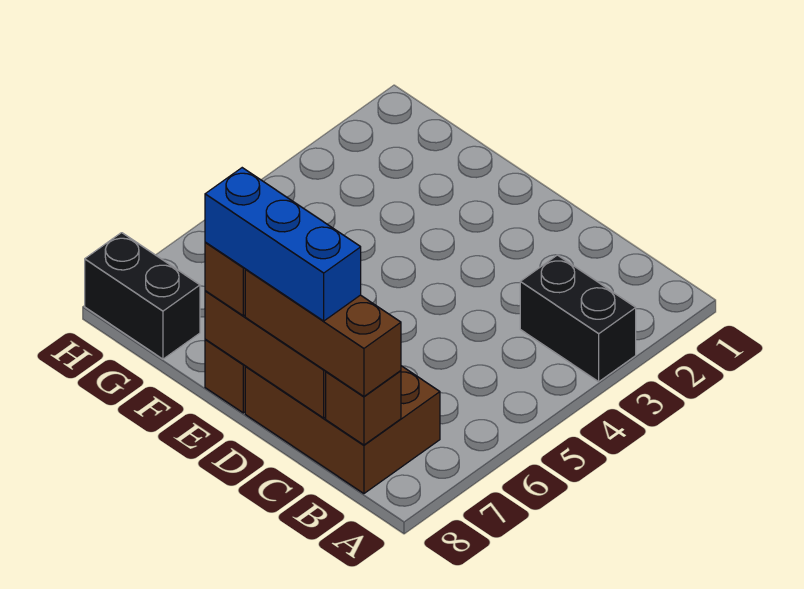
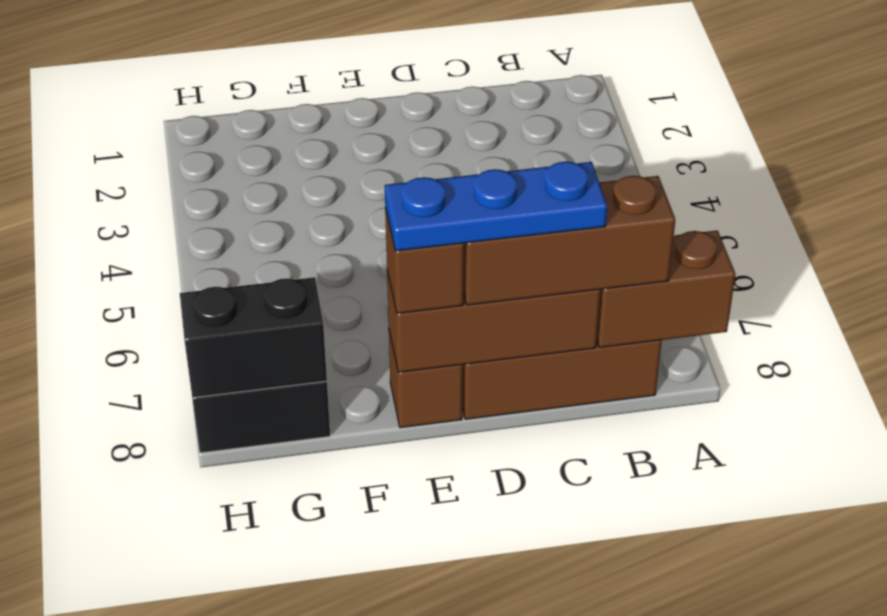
black 1x2 brick [520,255,636,382] -> black 1x2 brick moved to [180,277,327,398]
brown 1x1 brick [326,371,401,445] -> brown 1x2 brick [597,230,735,348]
blue 1x3 brick [205,168,361,321] -> blue 1x3 plate [385,162,607,251]

